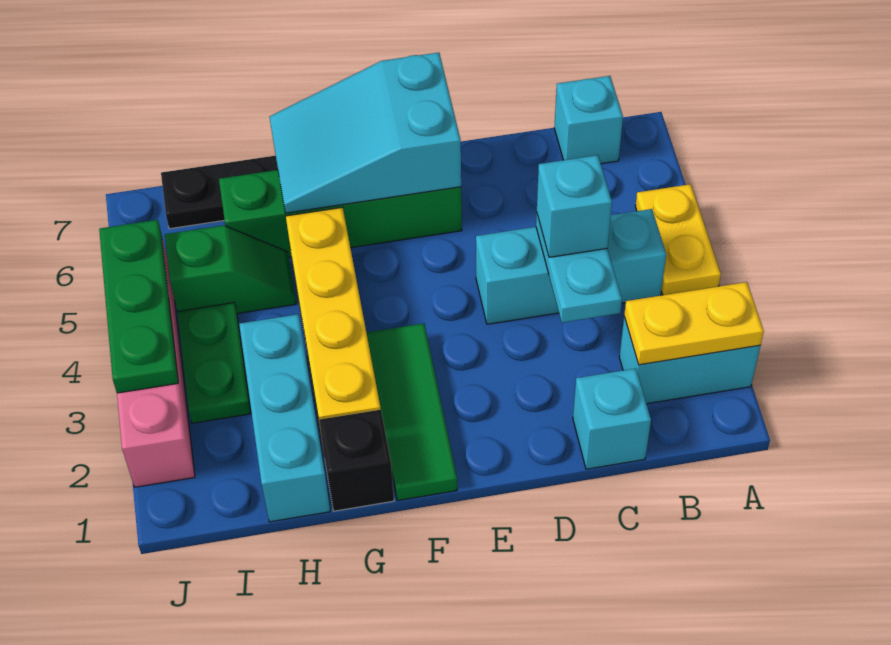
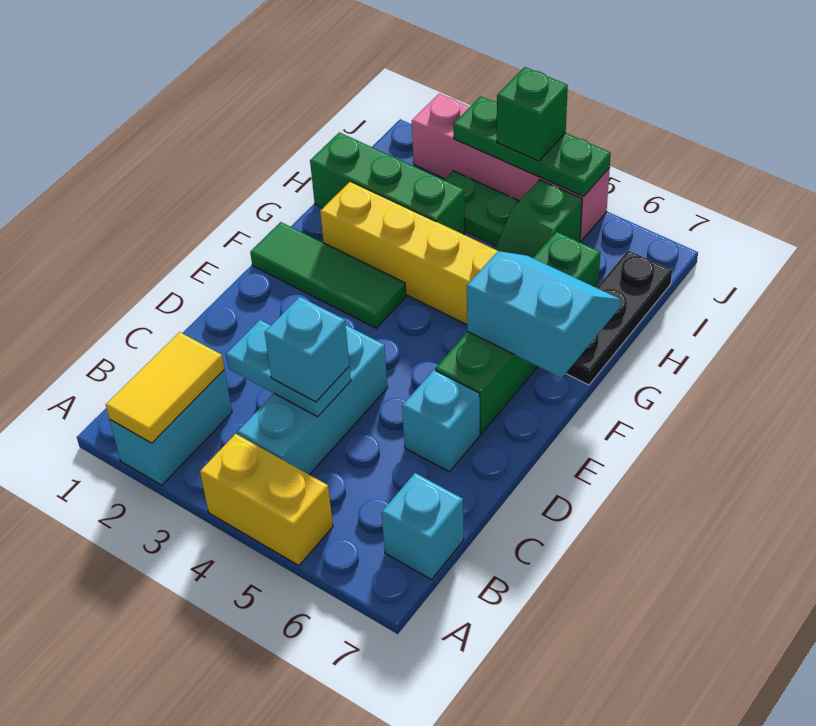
yellow 1x2 plate [624,282,764,365] -> yellow 1x2 tile [106,332,224,443]
yellow 1x2 plate [635,184,721,295] -> yellow 1x2 brick [200,434,333,566]
cyan 1x1 brick [573,368,651,469] -> cyan 1x1 brick moved to [402,370,480,472]
cyan 2x3 slope [270,53,461,213] -> cyan 2x2 slope [467,251,621,378]
black 1x1 brick [319,410,394,511] -> none
cyan 1x3 brick [239,314,330,522] -> green 1x3 brick [310,132,465,235]
none -> green 1x1 brick [497,67,568,161]

